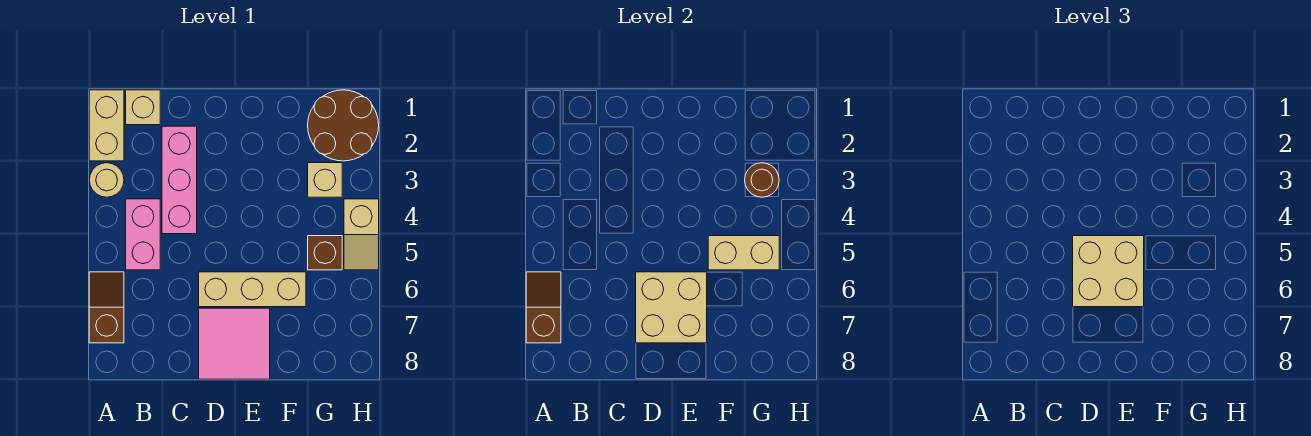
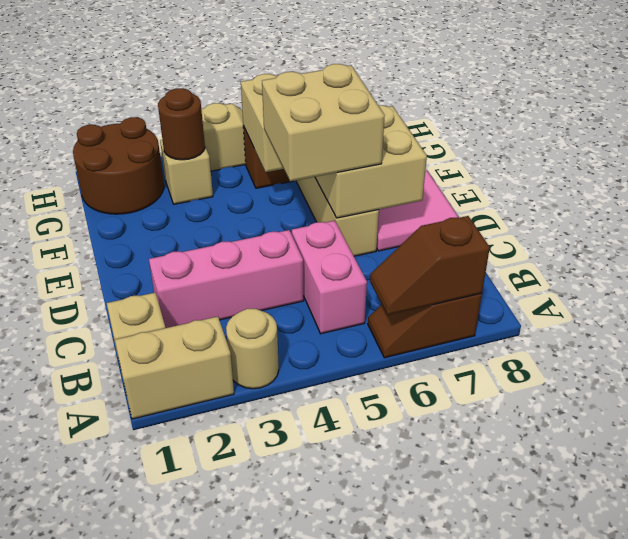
pink 1x2 brick [126,199,160,270] -> pink 1x2 brick turned to [292,221,367,334]

